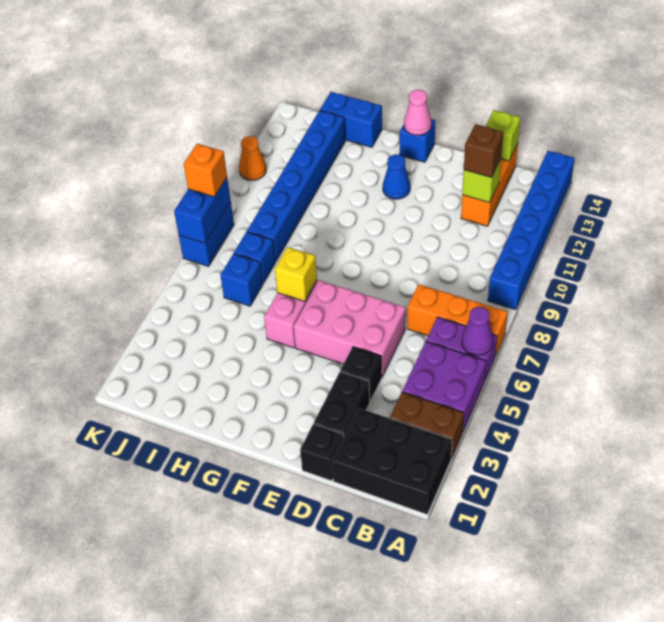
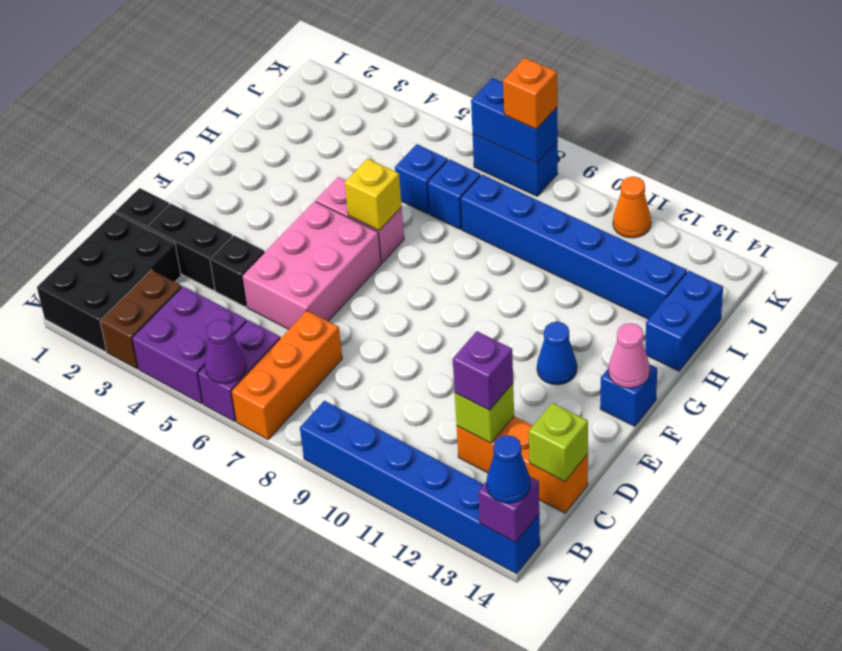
none -> purple 1x1 brick [478,477,539,542]
none -> blue 1x1 cone [487,435,530,503]
brown 1x1 brick [464,124,503,178] -> purple 1x1 brick [453,331,513,410]

